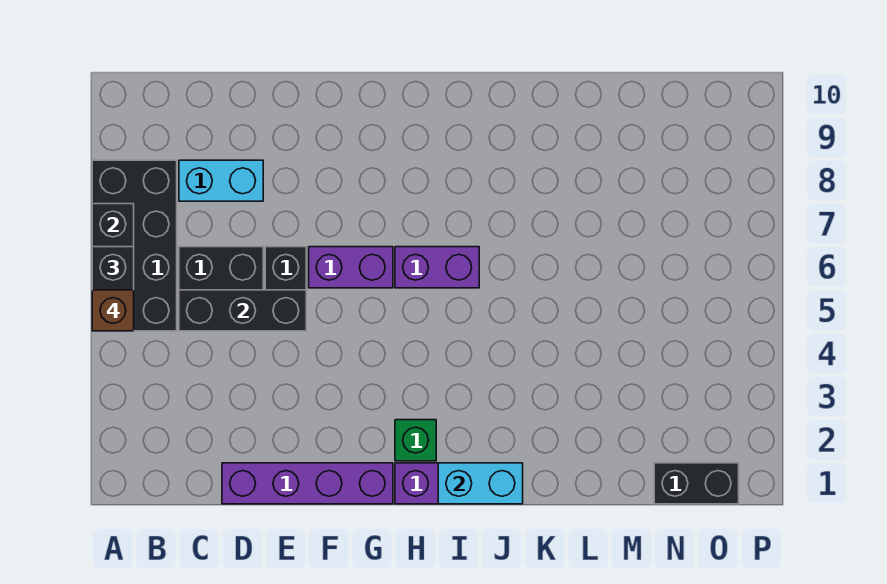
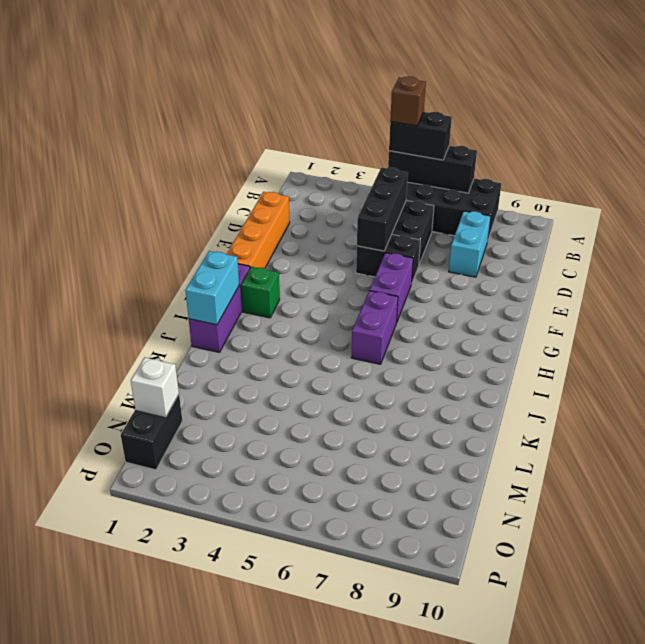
purple 1x4 brick [222,463,393,504] -> orange 1x4 brick [227,192,290,268]
none -> white 1x1 brick [131,357,179,416]

